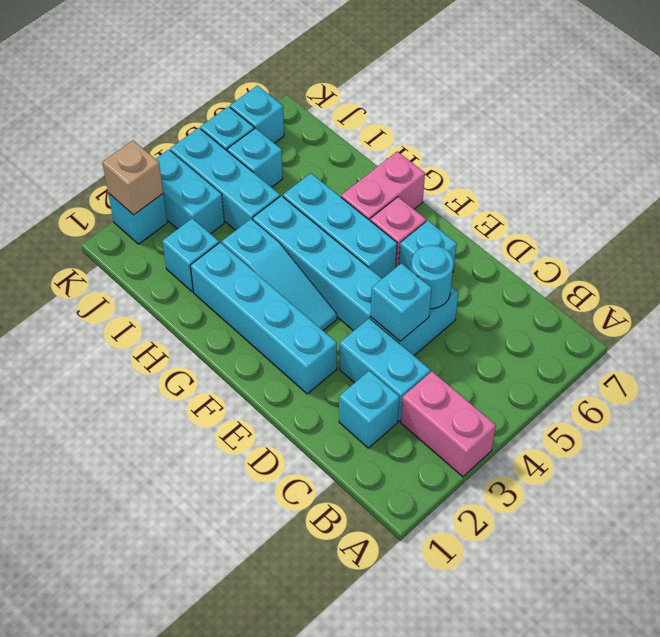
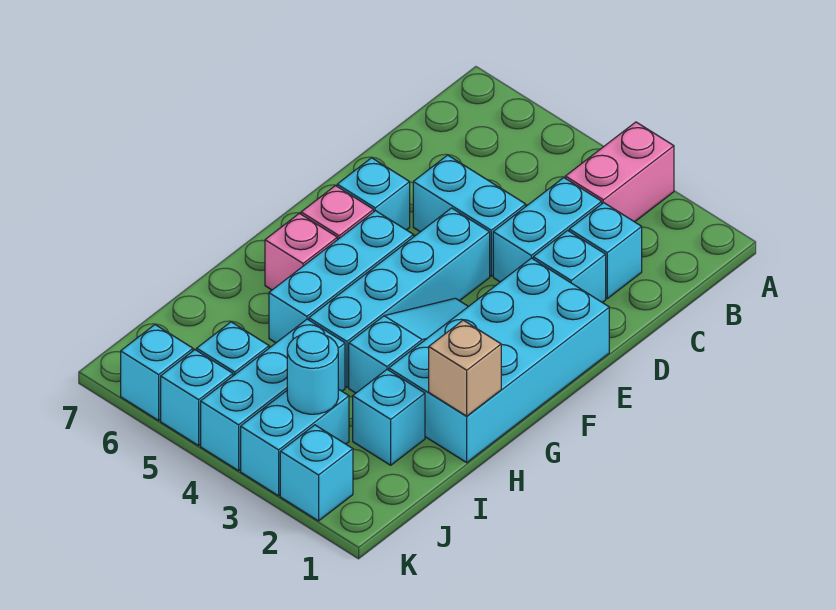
cyan 1x1 brick [371,263,432,341] -> cyan 1x1 brick moved to [533,230,606,303]
cyan 1x1 round brick [411,245,453,309] -> cyan 1x1 round brick moved to [287,331,338,414]
cyan 1x4 brick [190,242,337,394] -> cyan 2x4 brick [389,258,609,463]
pink 1x2 brick [341,151,425,220] -> pink 1x1 brick [265,213,337,290]
tan 1x1 brick [102,140,163,215] -> tan 1x1 brick moved to [429,320,501,416]

